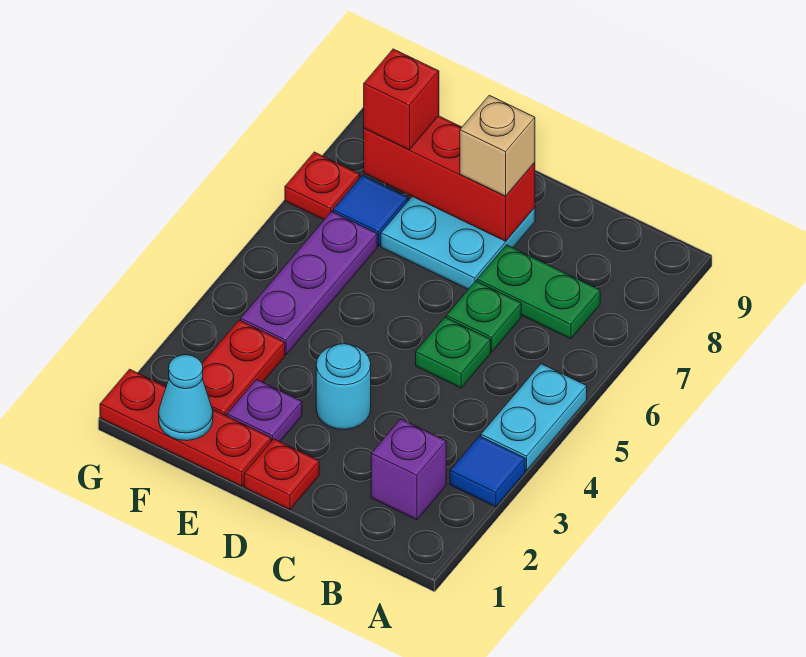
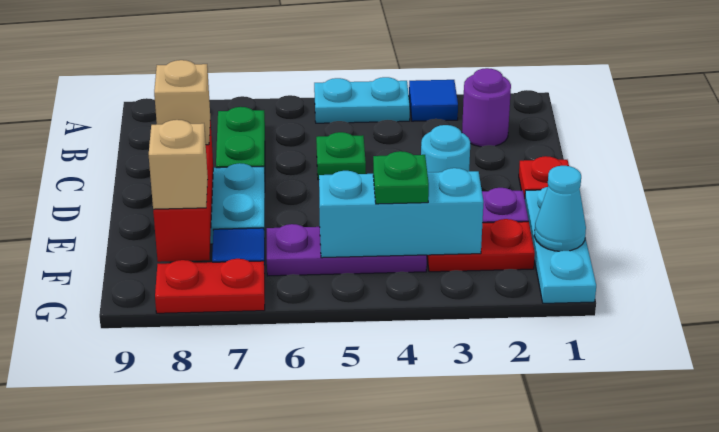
purple 1x1 brick [371,419,446,520] -> purple 1x1 round brick [462,68,511,147]
green 1x1 plate [446,281,521,352] -> green 1x1 plate moved to [373,151,429,204]
red 1x3 plate [100,369,271,486] -> cyan 1x3 plate [525,187,596,303]
none -> cyan 1x3 brick [319,168,484,258]
red 1x1 brick [364,49,439,150] -> tan 1x1 brick [149,120,208,209]
red 1x1 plate [285,152,360,220] -> red 1x2 plate [155,259,265,313]

